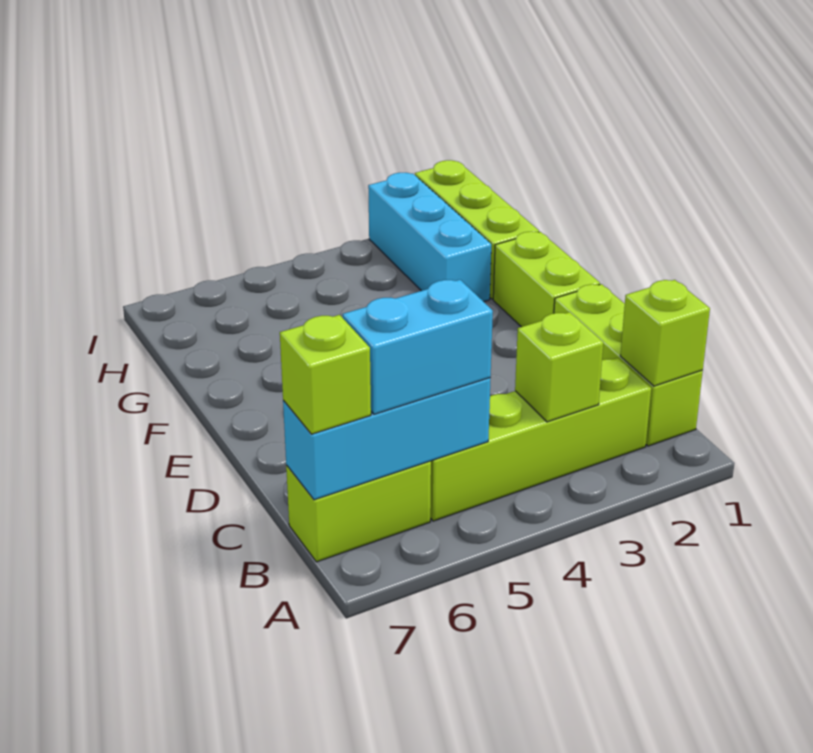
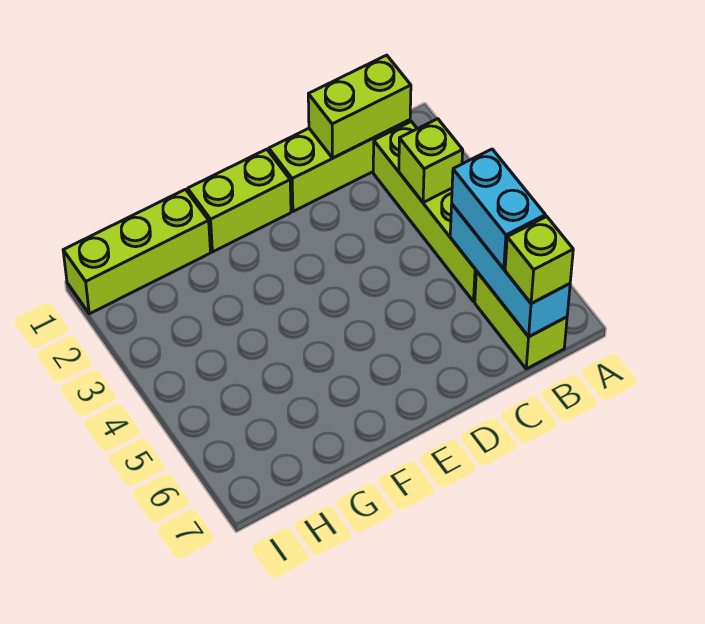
lime 1x1 brick [620,280,710,386] -> lime 1x2 brick [308,55,411,158]
cyan 1x3 brick [368,173,491,302] -> none

